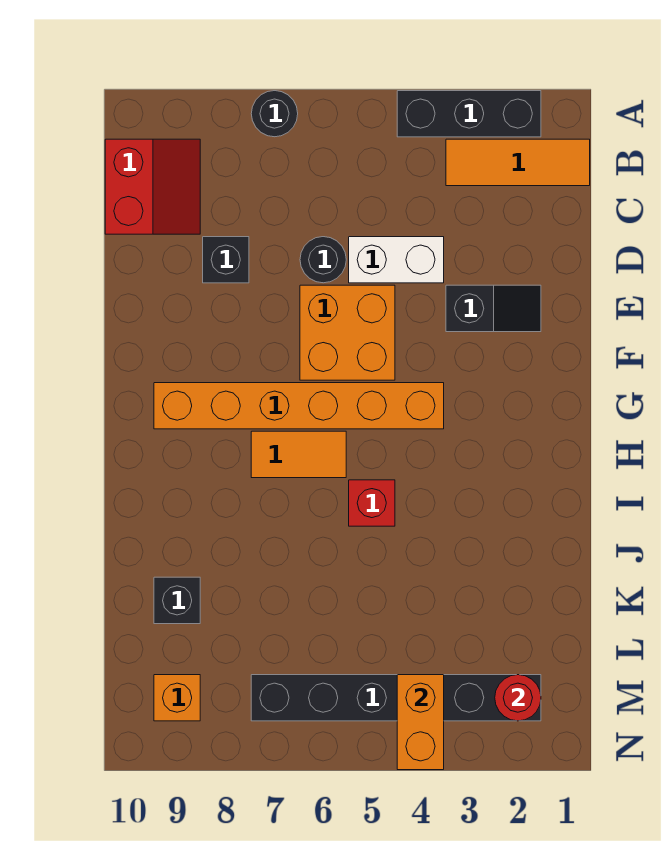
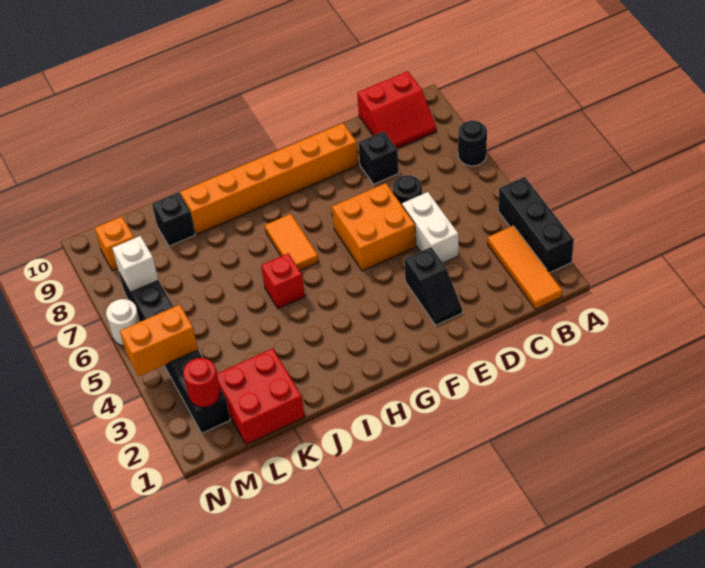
orange 1x6 brick [154,383,444,429] -> orange 1x6 brick turned to [180,123,358,234]
none -> red 2x2 brick [217,348,305,445]
none -> white 1x1 brick [112,236,158,292]
none -> white 1x1 round brick [106,299,140,346]

